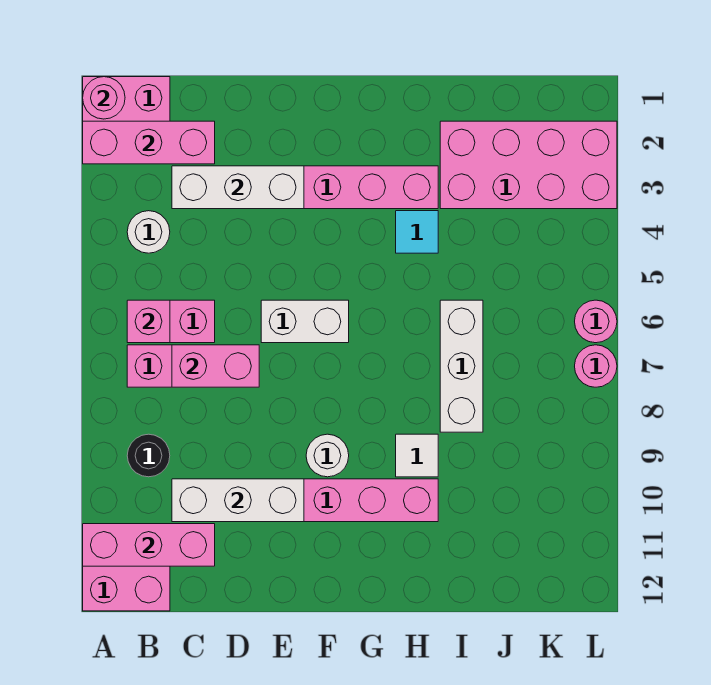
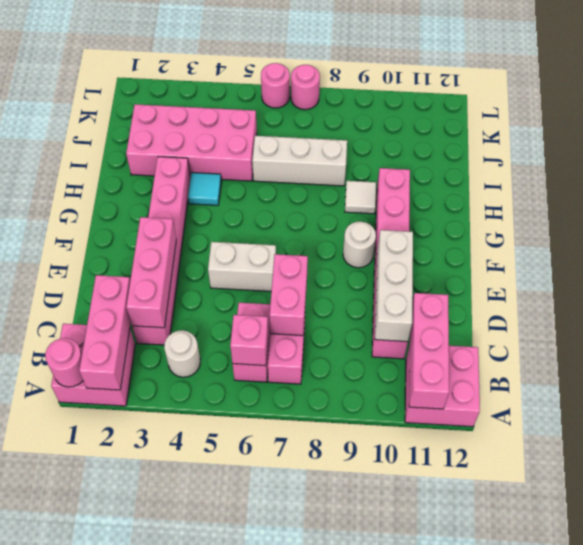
black 1x1 round brick [127,434,170,477] -> none
white 1x3 brick [172,166,304,209] -> pink 1x3 brick [126,217,176,328]
white 1x2 brick [261,300,349,343] -> white 1x2 brick turned to [208,242,276,291]
pink 2x4 brick [440,121,617,209] -> pink 2x4 brick turned to [126,104,257,181]

